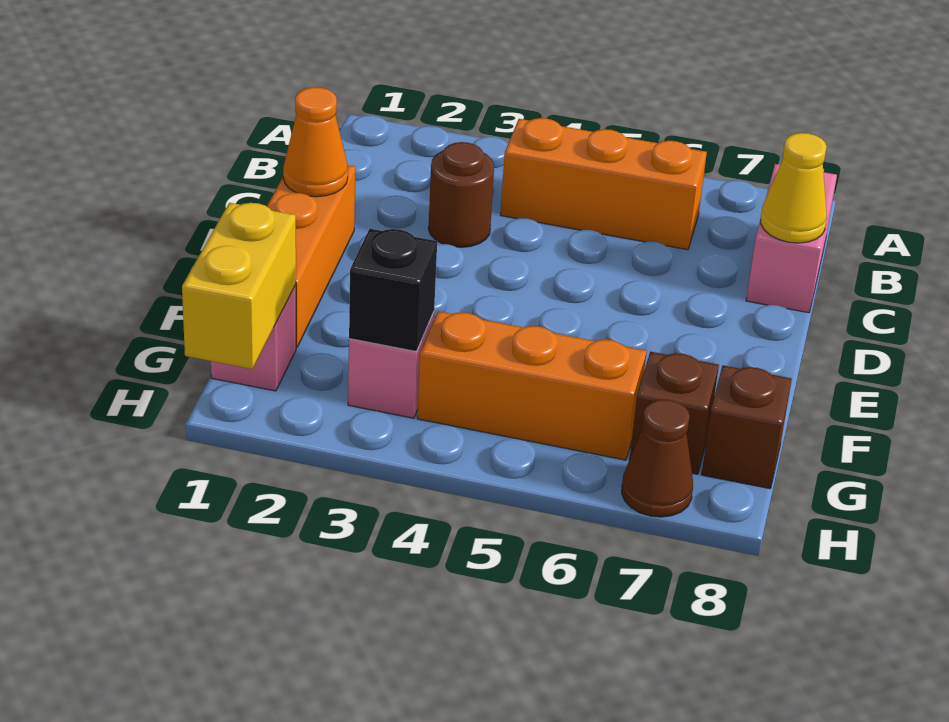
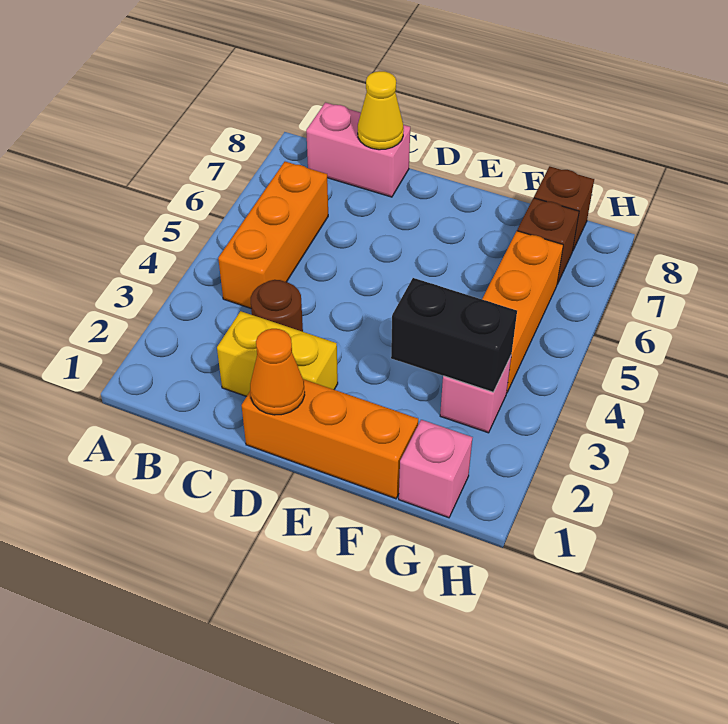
yellow 1x2 brick [182,203,296,369] -> yellow 1x2 brick moved to [217,311,338,396]
black 1x1 brick [349,229,437,352] -> black 1x2 brick [391,278,517,392]
brown 1x1 cone [622,399,693,517] -> none

